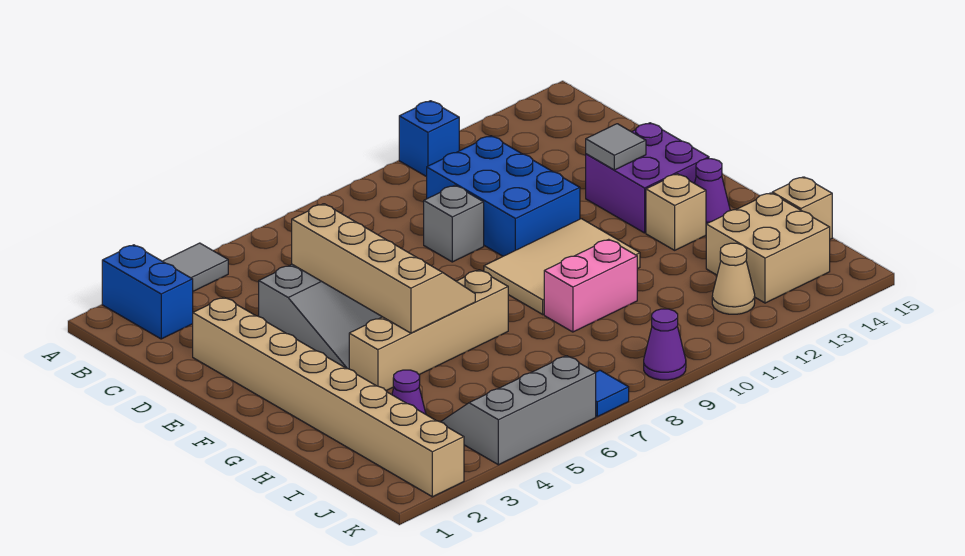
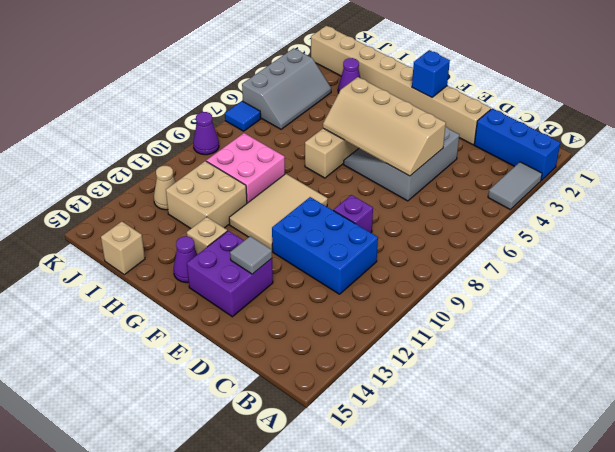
blue 1x2 brick [102,245,193,339] -> blue 1x3 brick [474,108,560,180]
blue 1x1 brick [399,101,459,177] -> blue 1x1 brick moved to [412,50,450,97]
grey 1x1 brick [424,185,484,262] -> purple 1x1 brick [333,195,373,233]
pink 1x2 brick [544,239,637,332] -> pink 2x2 brick [206,133,285,203]
tan 2x2 brick [706,193,830,303] -> tan 2x2 brick moved to [166,161,247,229]

